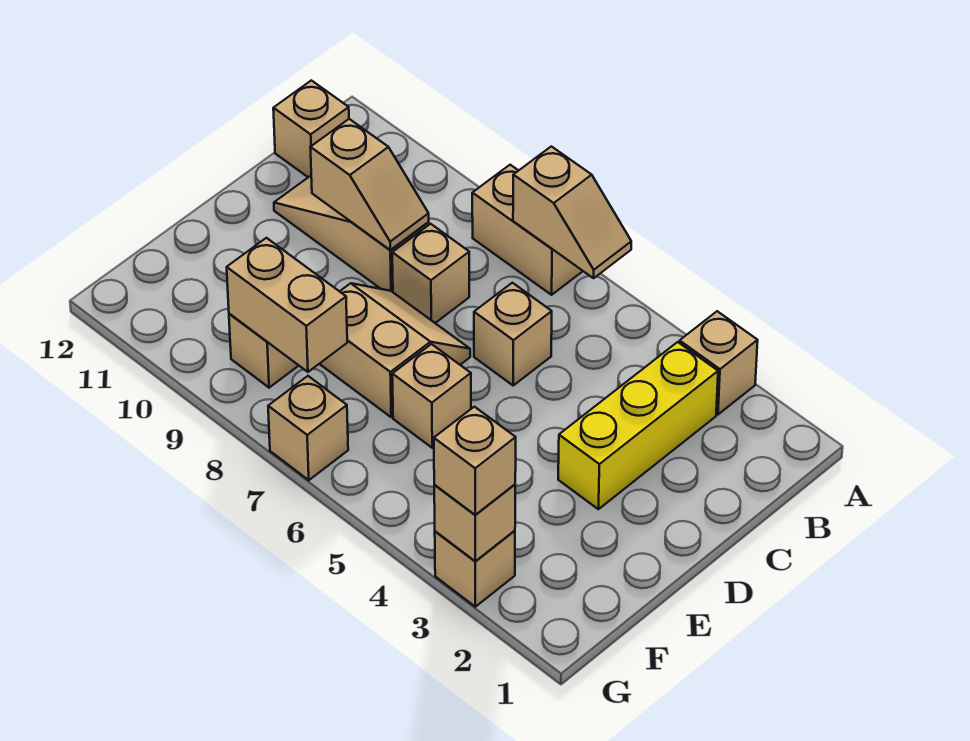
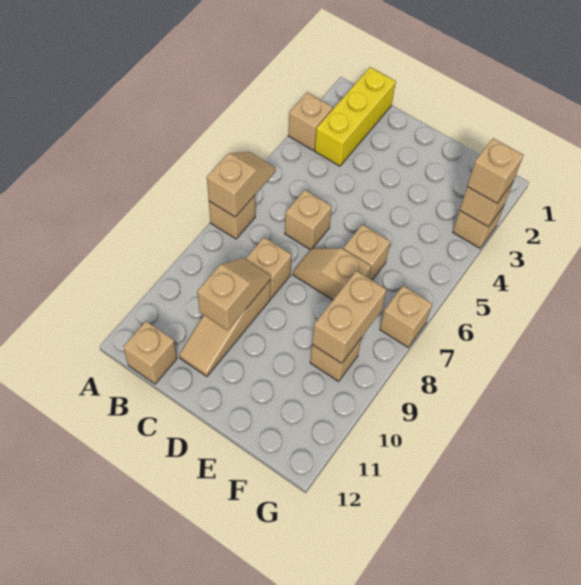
tan 1x2 brick [472,165,583,295] -> tan 1x1 brick [209,195,255,239]
yellow 1x3 brick [558,342,718,509] -> yellow 1x3 brick turned to [315,67,396,166]
tan 2x2 slope [320,283,470,417] -> tan 1x2 slope [293,248,371,300]

